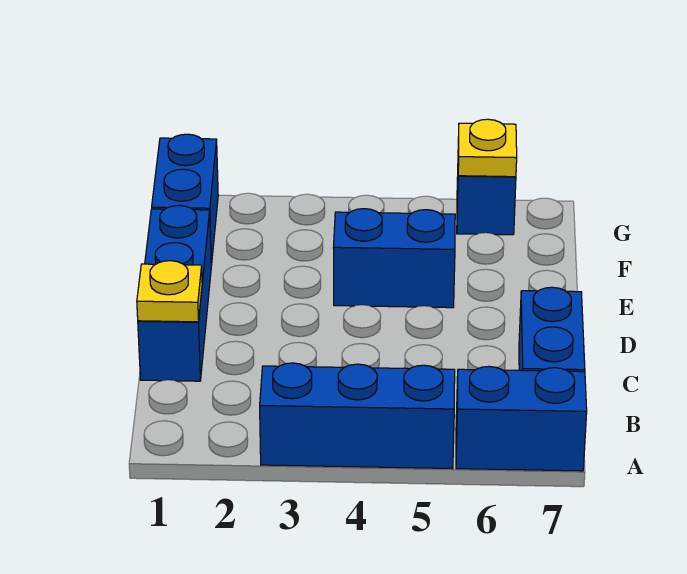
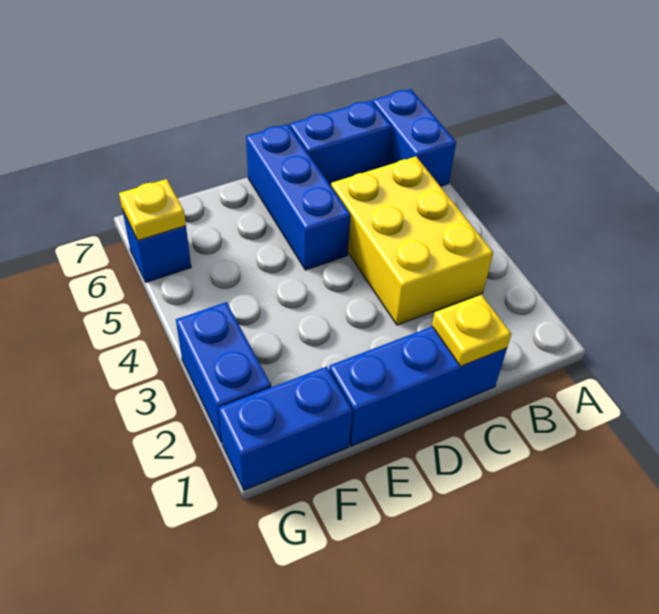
blue 1x3 brick [260,363,455,469] -> blue 1x3 brick moved to [246,124,351,270]
none -> yellow 2x3 brick [331,156,493,325]
blue 1x2 brick [333,209,455,308] -> blue 1x2 brick moved to [176,302,271,443]

